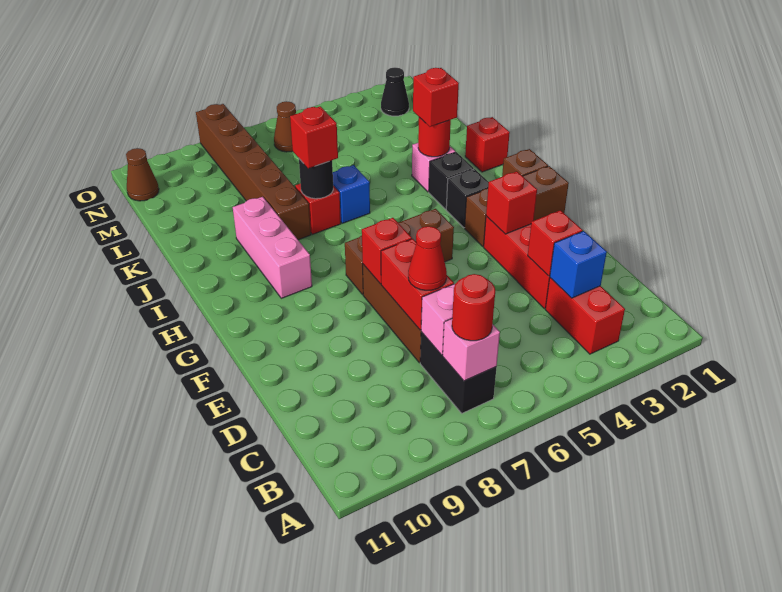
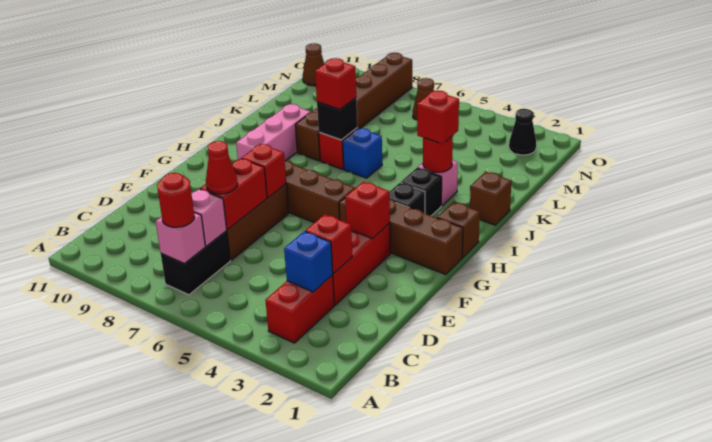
brown 1x3 brick [465,166,569,247] -> brown 1x4 brick [339,198,463,275]
red 1x1 brick [465,117,510,172] -> brown 1x1 brick [470,172,511,225]
black 1x1 round brick [299,159,333,199] -> black 1x1 brick [317,98,357,140]

